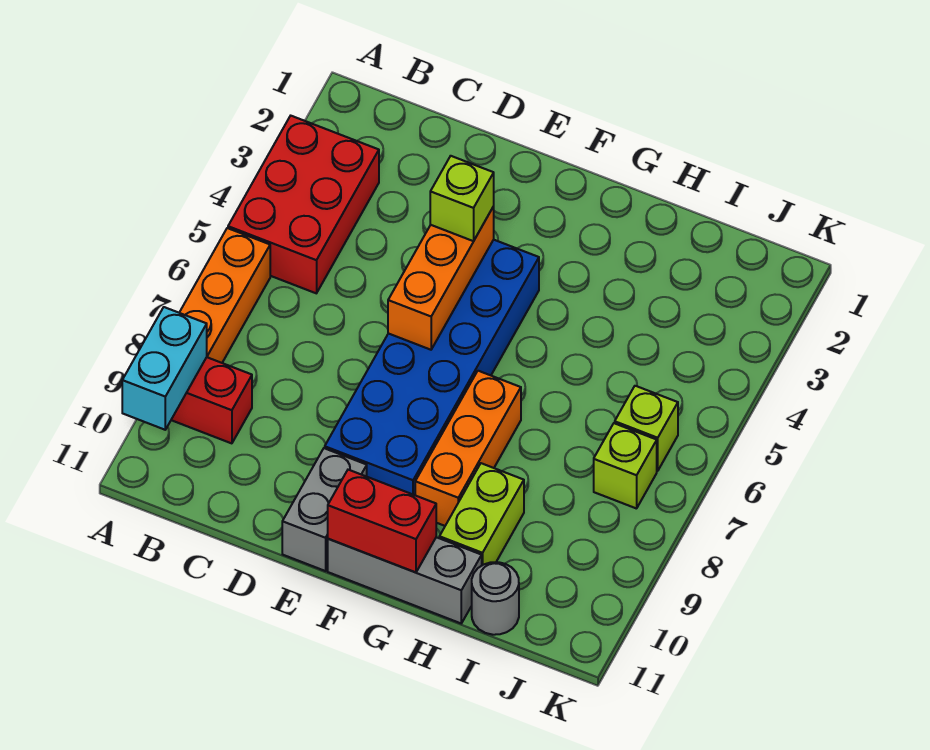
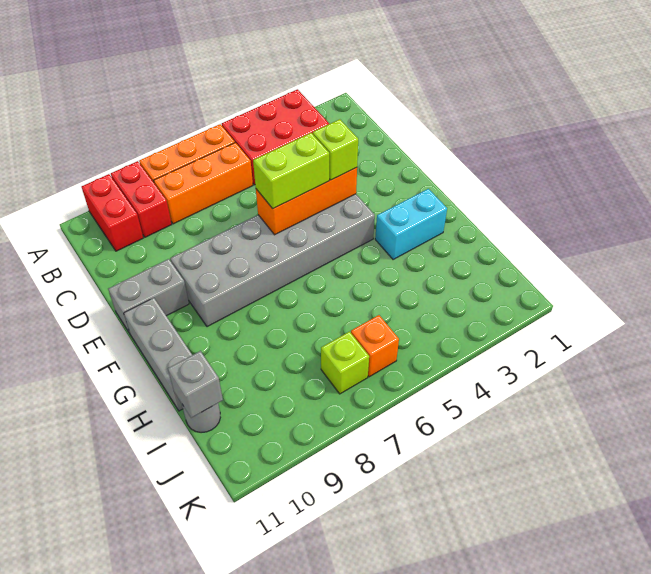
cyan 1x2 brick [122,307,207,430] -> cyan 1x2 brick moved to [375,189,447,260]
blue 2x6 brick [325,240,539,495] -> grey 2x6 brick [170,194,375,327]
red 1x2 brick [328,470,436,572] -> red 1x2 brick moved to [82,174,143,251]
orange 1x3 brick [415,371,521,526] -> orange 1x3 brick moved to [154,143,253,224]
lime 1x2 brick [439,463,524,565] -> lime 1x2 brick moved to [253,133,329,209]
none -> grey 1x1 brick [168,351,223,418]
lime 1x1 brick [615,386,678,471] -> orange 1x1 brick [351,315,399,377]

